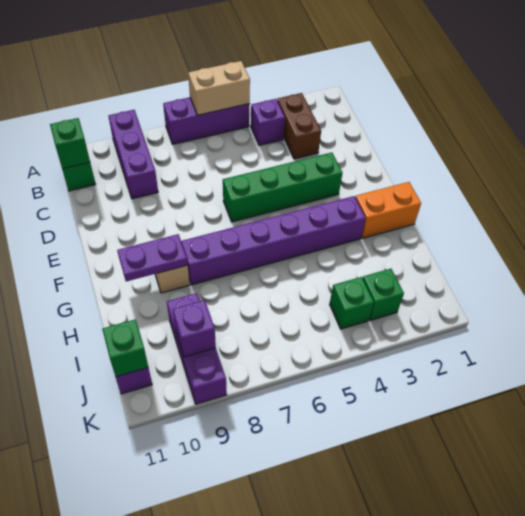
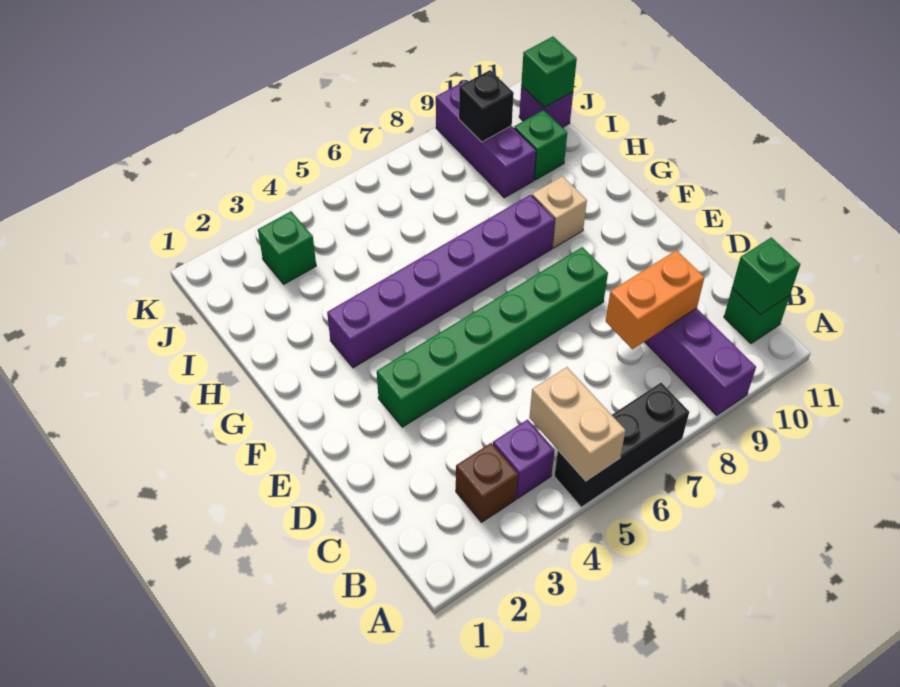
purple 1x3 brick [163,97,250,144] -> black 1x3 brick [554,383,689,507]
tan 1x2 brick [188,61,250,115] -> tan 1x2 brick turned to [529,367,626,481]
brown 1x2 brick [277,93,321,159] -> brown 1x1 brick [456,443,518,522]
green 1x4 brick [223,152,343,222] -> green 1x6 brick [377,247,608,427]
orange 1x2 brick [355,182,421,238] -> orange 1x2 brick moved to [606,250,704,349]
purple 1x2 plate [117,234,188,281] -> none
green 1x1 brick [330,277,374,329] -> green 1x1 brick moved to [514,110,567,180]
purple 1x1 brick [172,300,216,357] -> black 1x1 brick [459,70,514,142]

